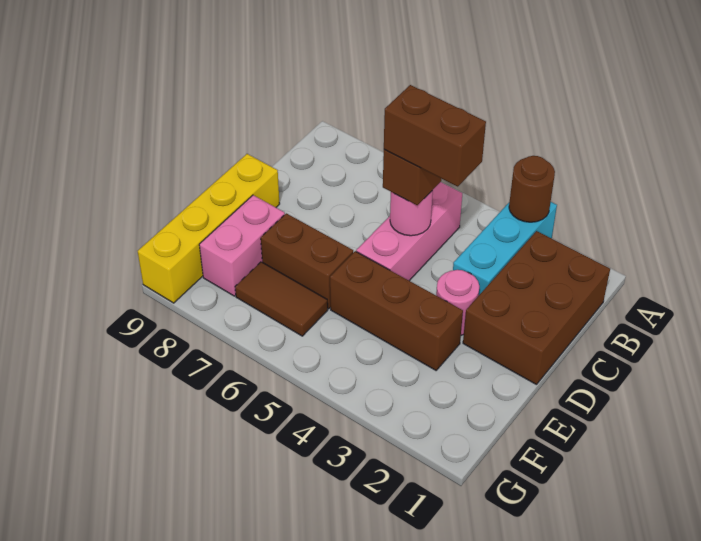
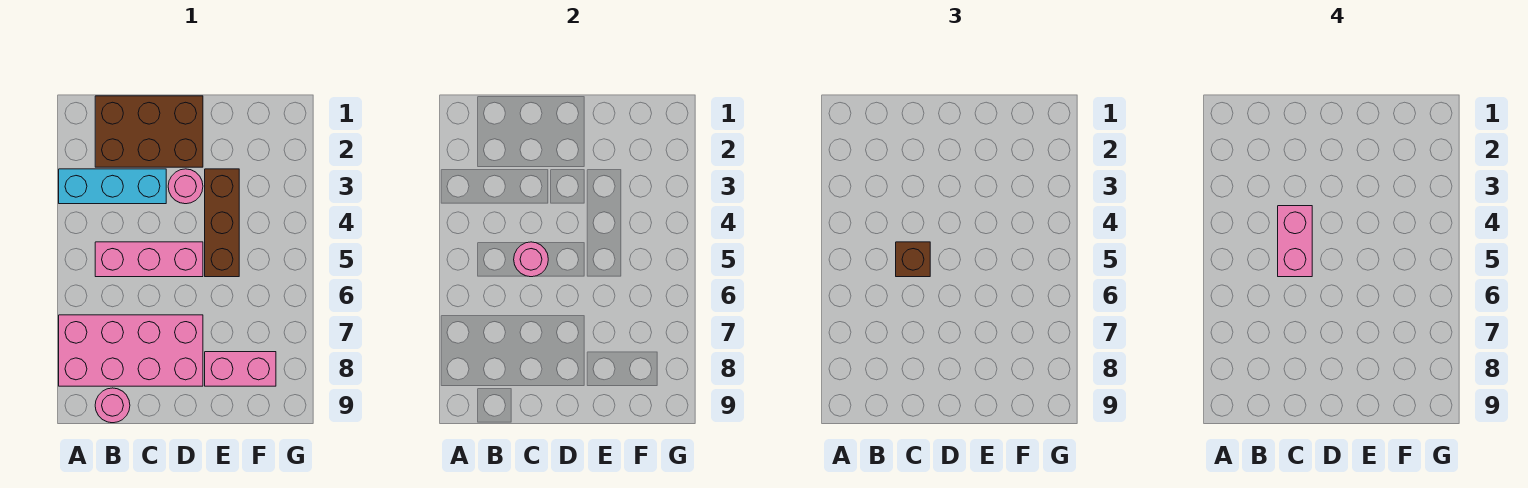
brown 1x1 round brick [509,156,555,222] -> none
none -> pink 2x4 brick [59,315,203,386]
none -> pink 1x1 round brick [95,388,130,423]
brown 1x2 brick [384,85,486,187] -> pink 1x2 brick [1278,206,1312,277]
yellow 1x4 brick [138,154,280,303] -> none
brown 1x2 brick [261,213,353,309] -> none
brown 1x2 tile [235,262,328,336] -> none

